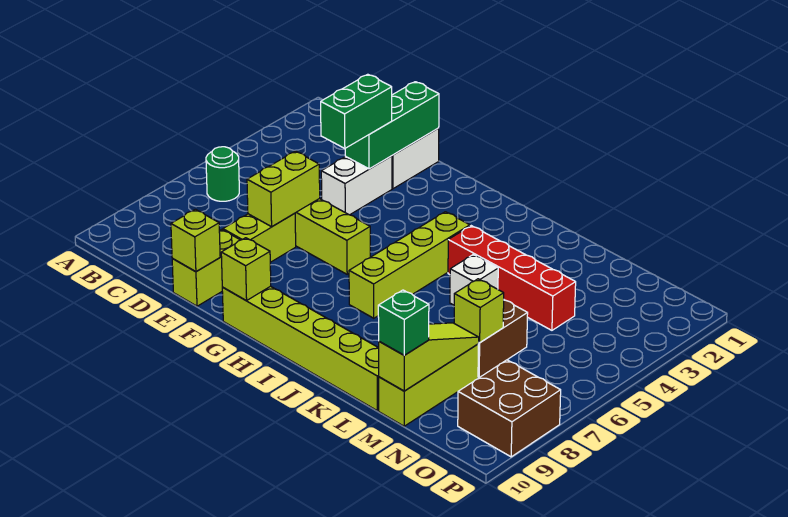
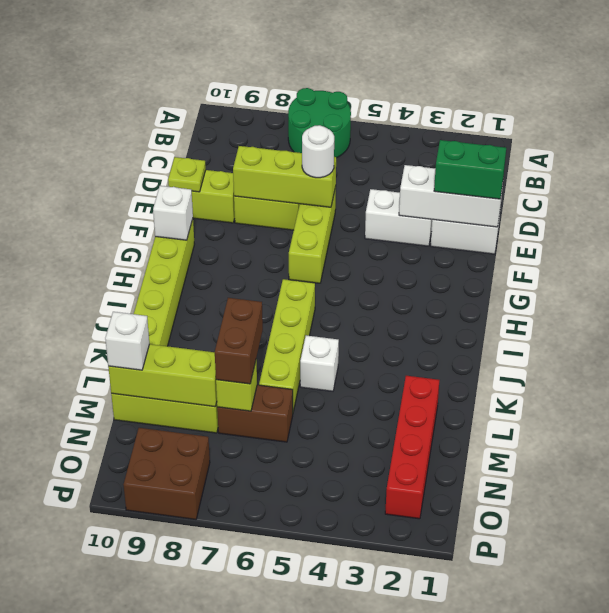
green 1x1 round brick [206,147,239,201] -> green 2x2 round brick [288,88,351,158]
green 1x3 brick [345,82,439,169] -> white 1x3 brick [399,165,503,227]
green 1x2 brick [321,74,392,149] -> green 1x2 brick moved to [434,140,506,199]
lime 1x2 brick [247,151,320,227] -> lime 1x3 brick [233,146,336,207]
none -> white 1x1 round brick [302,125,334,178]
lime 1x1 brick [171,209,220,272] -> lime 1x1 plate [168,157,206,192]
lime 1x1 brick [221,238,271,301] -> white 1x1 brick [153,186,193,240]
lime 1x4 brick [349,212,470,318] -> lime 1x4 brick turned to [259,279,315,412]
red 1x4 brick [448,226,576,330] -> red 1x4 brick moved to [385,376,439,519]
none -> brown 1x2 brick [215,298,263,384]
lime 1x3 slope [379,323,479,391] -> lime 1x3 brick [108,344,217,407]
green 1x1 brick [378,290,429,355] -> white 1x1 brick [105,312,149,370]

